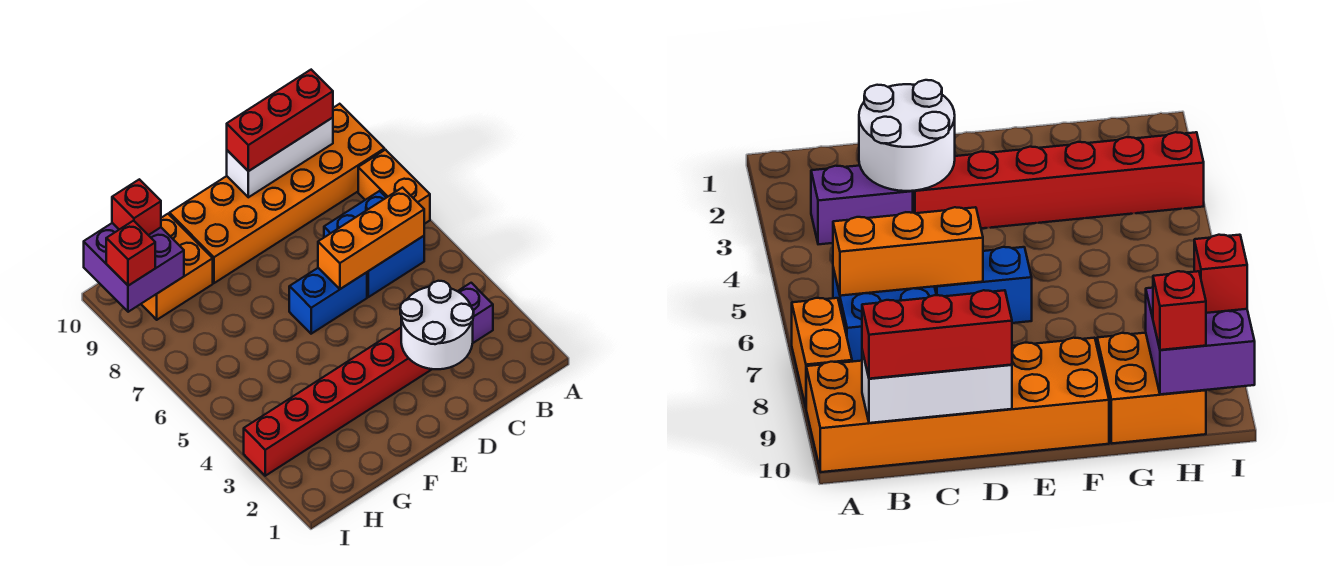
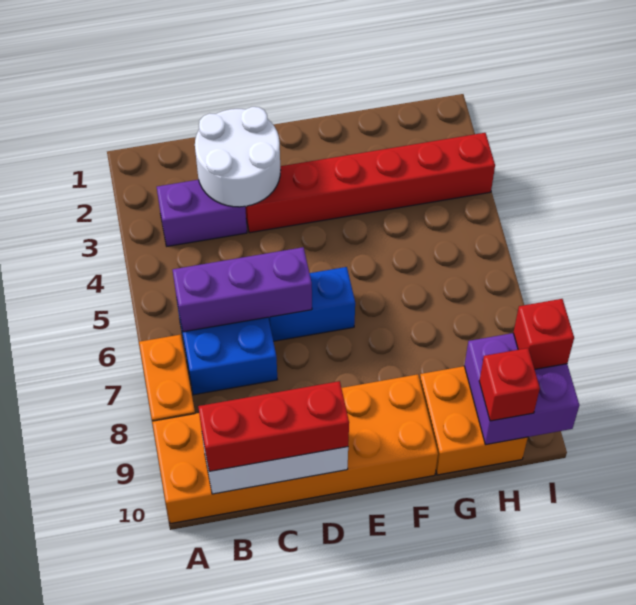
orange 1x3 brick [318,188,424,289] -> purple 1x3 brick [173,247,312,332]

